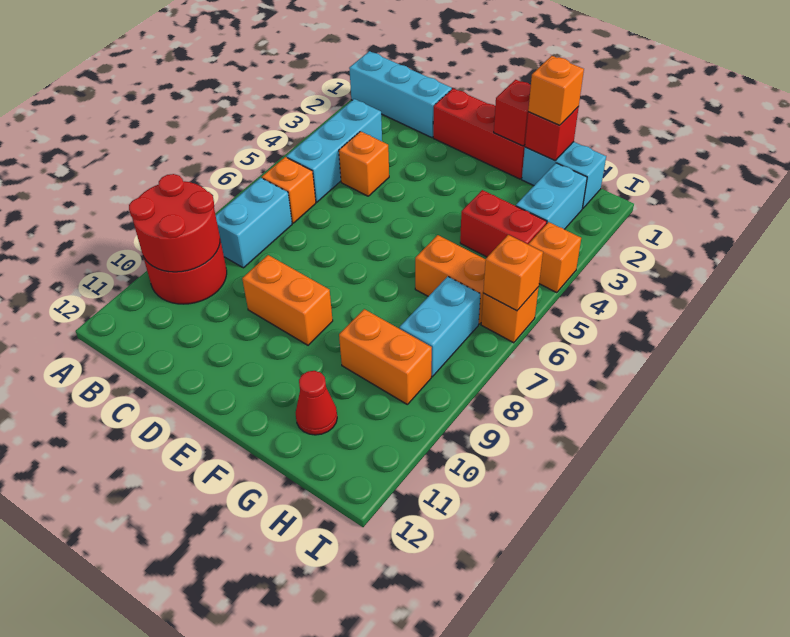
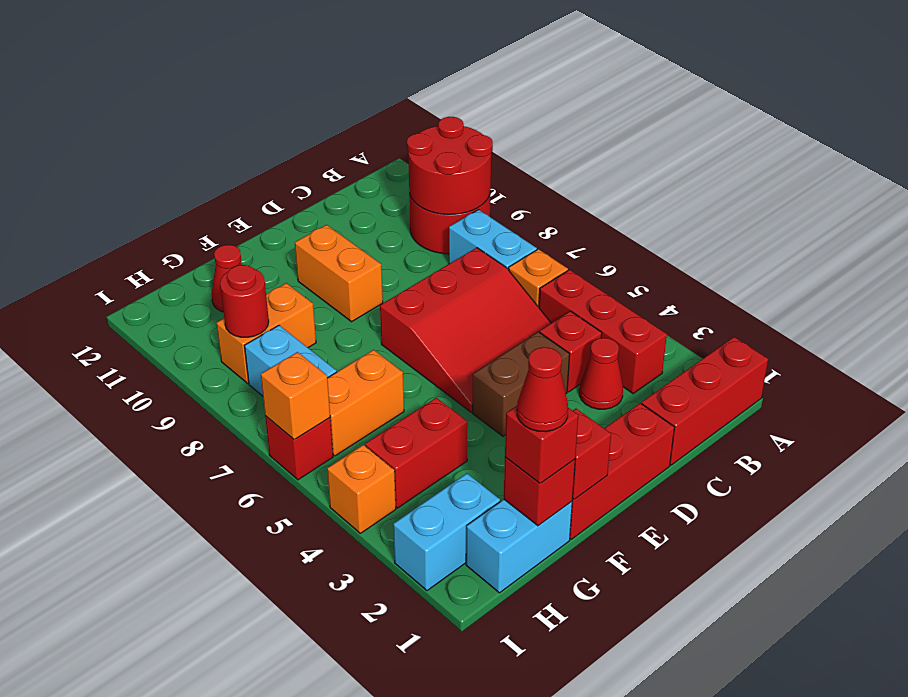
cyan 1x3 brick [349,51,452,138] -> red 1x3 brick [642,337,768,465]
cyan 1x3 brick [286,99,382,202] -> red 1x3 brick [539,270,667,394]
none -> red 1x1 cone [579,338,623,409]
orange 1x1 brick [339,131,389,196] -> red 1x1 brick [540,311,602,392]
none -> red 3x3 slope [380,248,551,412]
none -> brown 1x2 brick [472,332,570,436]
orange 1x2 brick [242,255,333,345] -> orange 1x2 brick turned to [295,225,383,322]
orange 1x1 brick [528,56,584,125] -> red 1x1 brick [505,406,578,483]
none -> red 1x1 cone [517,347,568,432]
cyan 1x2 brick [516,163,587,229] -> cyan 1x2 brick turned to [393,473,500,591]
none -> red 1x1 round brick [220,265,269,337]
orange 1x1 brick [481,287,539,343] -> red 1x1 brick [265,416,333,480]

